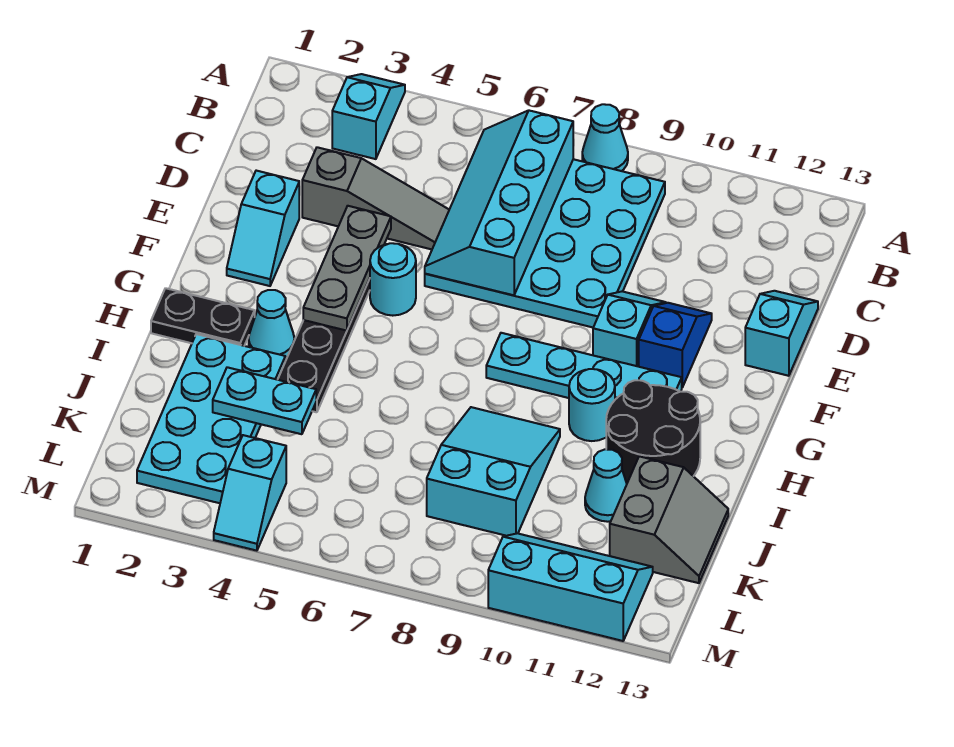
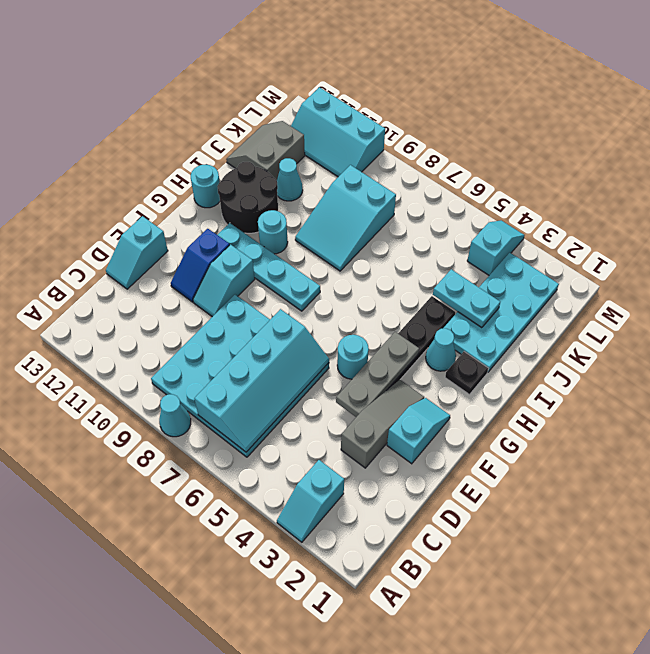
grey 1x3 slope [302,147,449,249] -> grey 1x3 slope turned to [341,380,424,468]
black 1x2 plate [151,288,255,346] -> black 1x1 plate [445,352,488,395]
none -> cyan 1x1 round brick [191,165,220,208]

